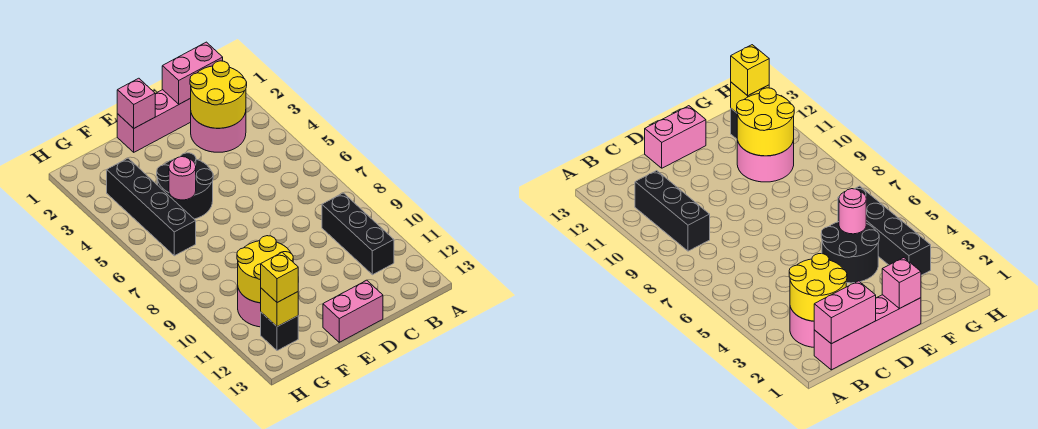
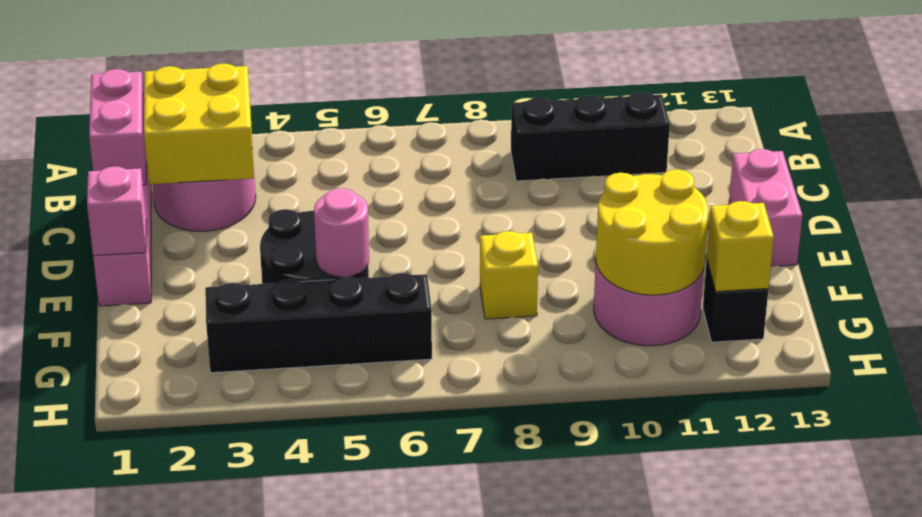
yellow 2x2 round brick [190,61,247,128] -> yellow 2x2 brick [144,64,254,184]
yellow 1x1 brick [261,252,298,302] -> yellow 1x1 brick moved to [480,231,538,319]

